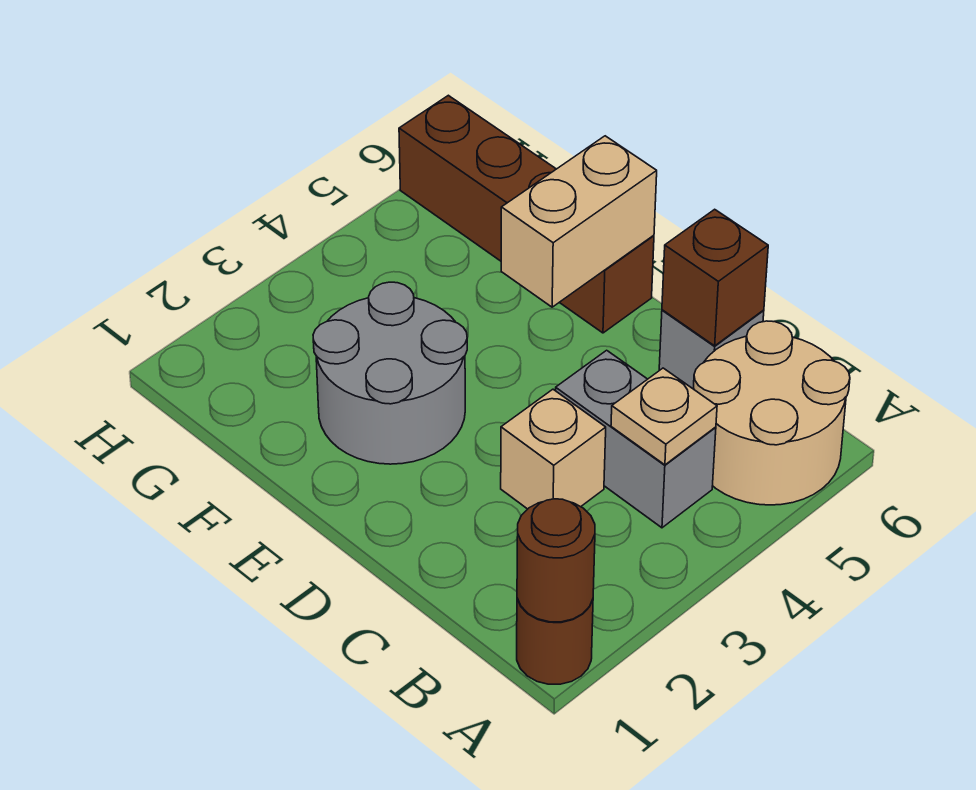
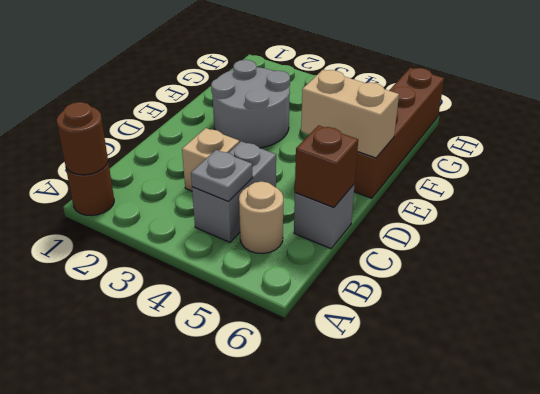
tan 2x2 round brick [694,321,850,505] -> tan 1x1 round brick [239,181,283,253]
tan 1x1 plate [611,368,717,465] -> grey 1x1 plate [191,150,253,201]

